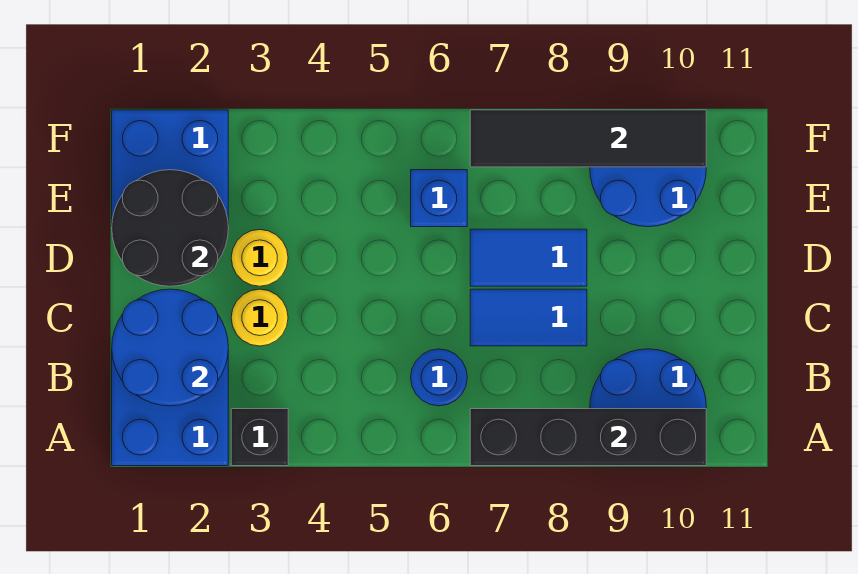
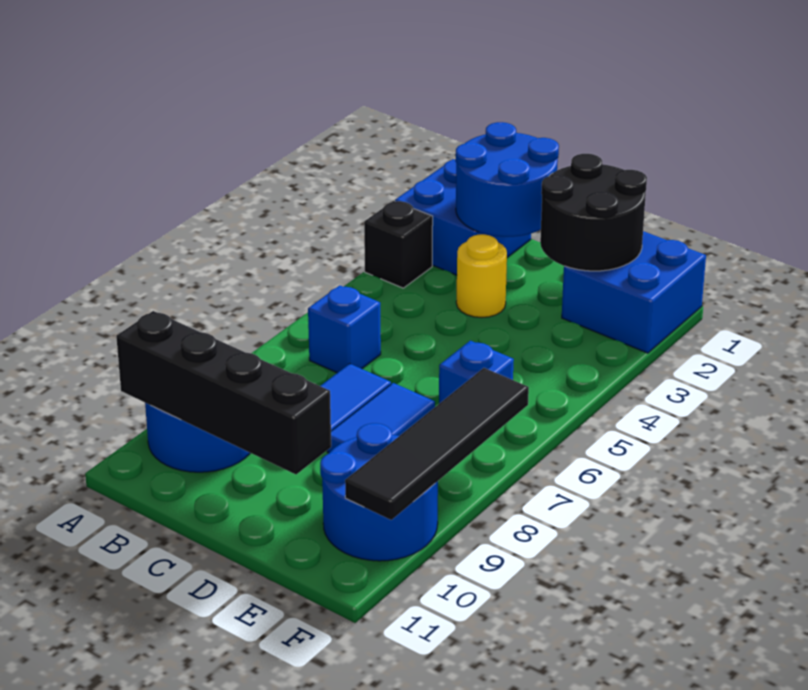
black 1x4 brick [470,409,706,466] -> black 1x4 brick turned to [116,311,331,474]
blue 1x1 round brick [411,349,467,406] -> blue 1x1 brick [308,285,381,373]
yellow 1x1 round brick [231,230,288,286] -> none

